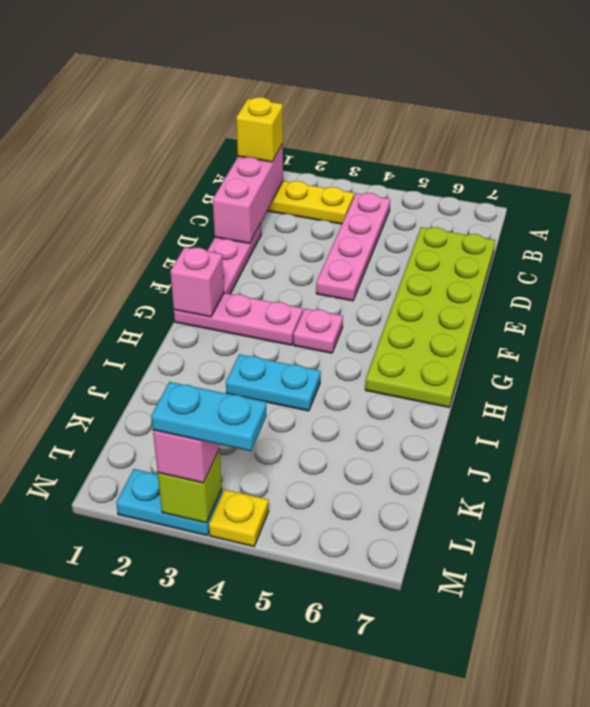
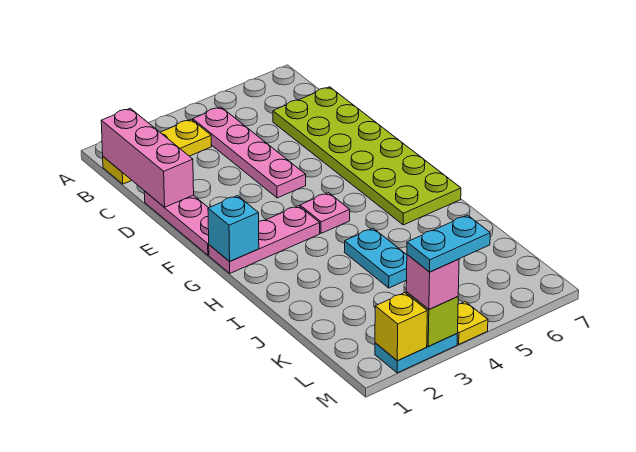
yellow 1x1 brick [236,97,283,162] -> yellow 1x1 brick moved to [375,293,427,361]
pink 1x1 brick [170,247,224,317] -> cyan 1x1 brick [208,196,259,261]
cyan 1x2 plate [226,354,321,411] -> cyan 1x2 plate turned to [344,228,407,288]

